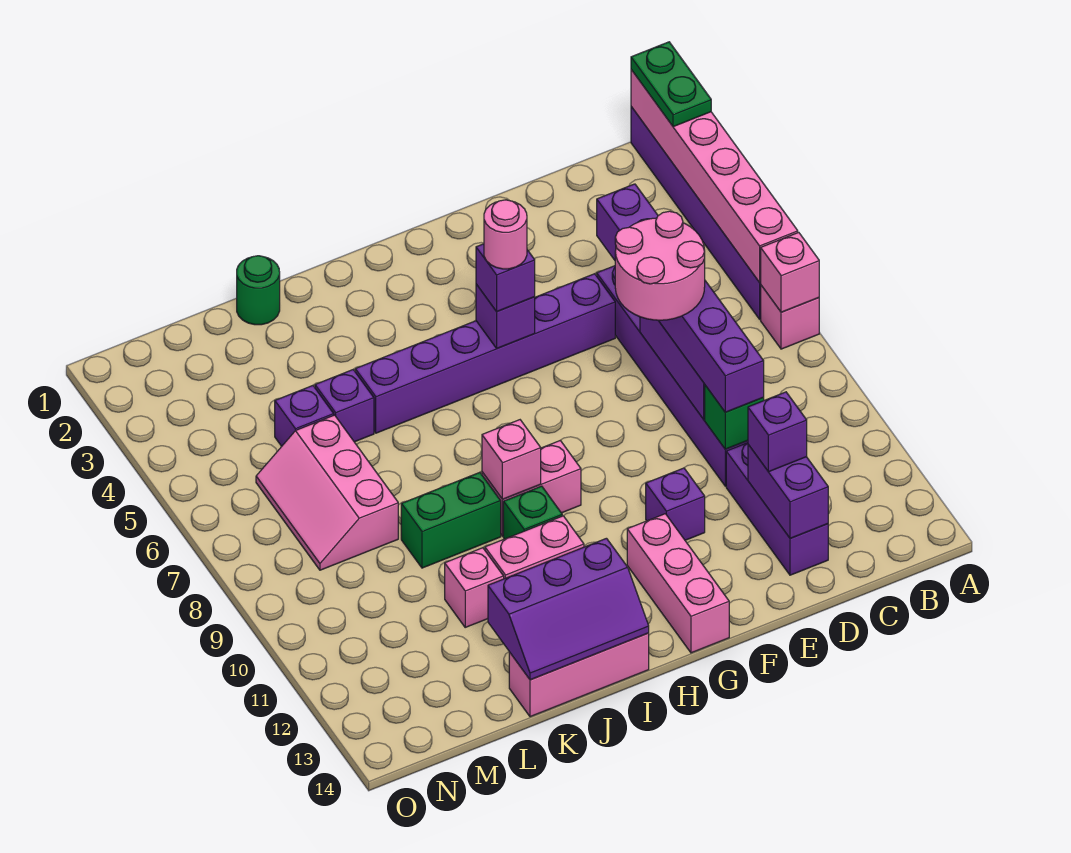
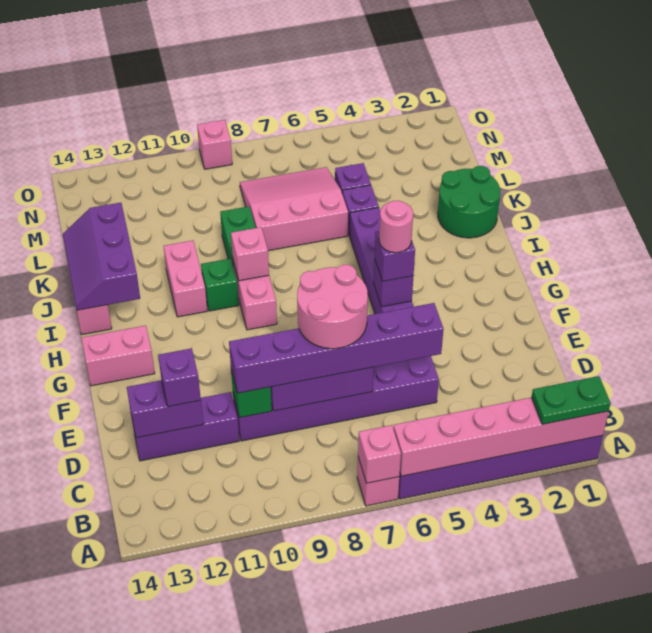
purple 1x1 brick [646,468,705,540] -> none
pink 1x3 brick [627,514,729,653] -> pink 1x2 brick [82,326,155,386]
green 1x1 round brick [237,256,280,325] -> green 2x2 round brick [438,166,500,238]
pink 1x1 brick [445,548,504,627] -> pink 1x1 brick moved to [197,120,232,169]
pink 2x3 slope [256,415,398,570] -> pink 3x3 slope [240,167,348,251]

